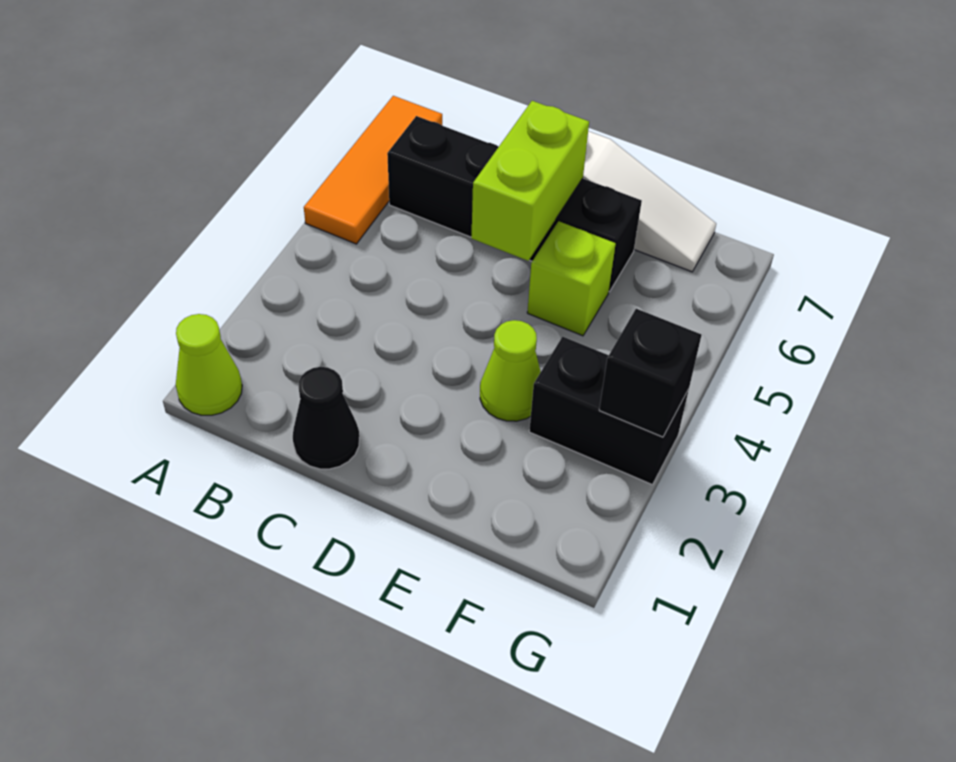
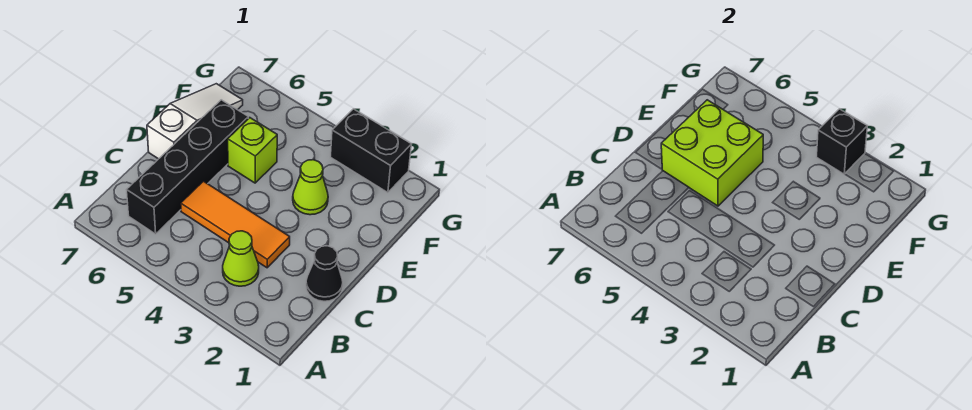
lime 1x1 cone [176,314,242,415] -> lime 1x1 cone moved to [223,231,259,286]
orange 1x3 tile [304,96,442,244] -> orange 1x3 tile moved to [181,181,290,268]
lime 1x2 brick [471,101,589,261] -> lime 2x2 brick [661,100,763,206]
black 1x2 brick [529,337,689,485] -> black 1x2 brick turned to [331,109,411,193]

